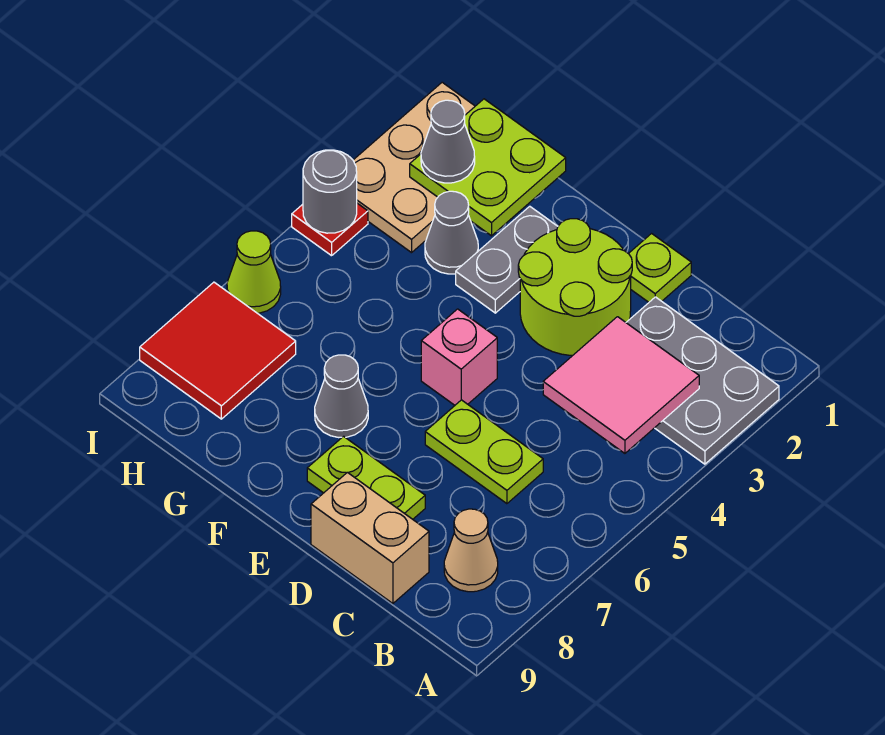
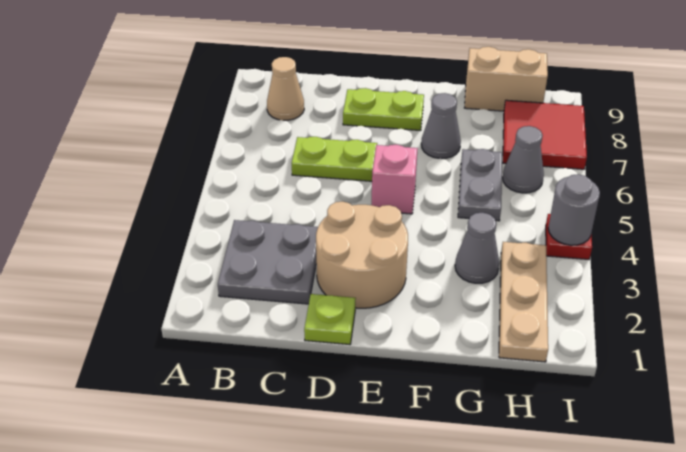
grey 2x3 plate [626,297,779,464] -> grey 2x2 plate [218,220,318,304]
pink 2x2 tile [543,317,699,453] -> none
tan 1x2 brick [311,472,429,603] -> tan 1x2 brick moved to [465,47,548,111]
lime 2x2 round brick [518,219,632,355] -> tan 2x2 round brick [316,201,408,308]
grey 1x2 plate [456,206,558,313] -> grey 1x2 plate moved to [458,149,502,221]
lime 2x2 plate [410,99,566,236] -> none
tan 2x3 plate [353,82,475,253] -> tan 1x3 plate [499,242,548,362]
grey 1x1 cone [421,100,475,183] -> grey 1x1 cone moved to [503,126,544,193]
lime 1x1 cone [227,231,281,313] -> none

